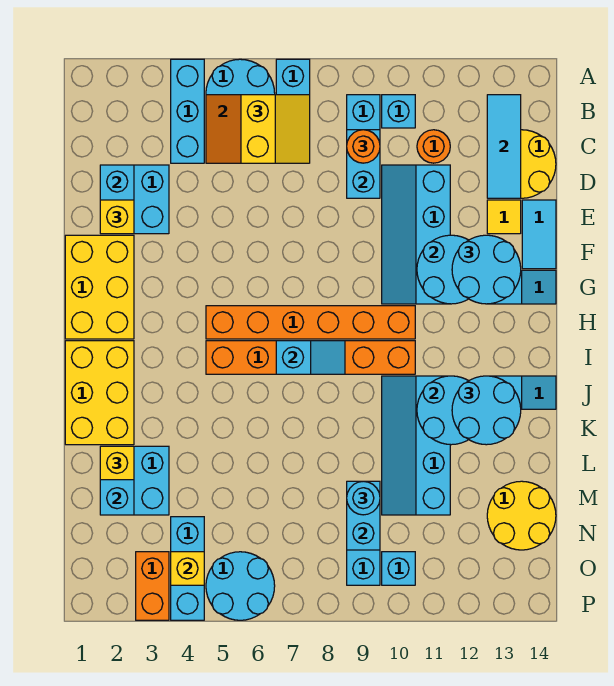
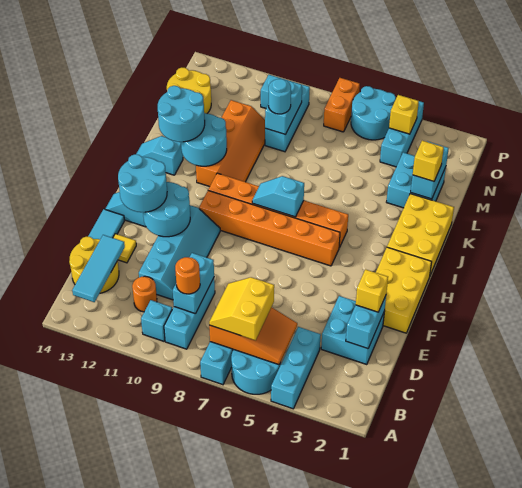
cyan 2x4 slope [382,376,450,515] -> orange 2x4 slope [196,100,265,187]
orange 1x2 brick [136,552,169,620] -> orange 1x2 brick moved to [324,78,360,132]

